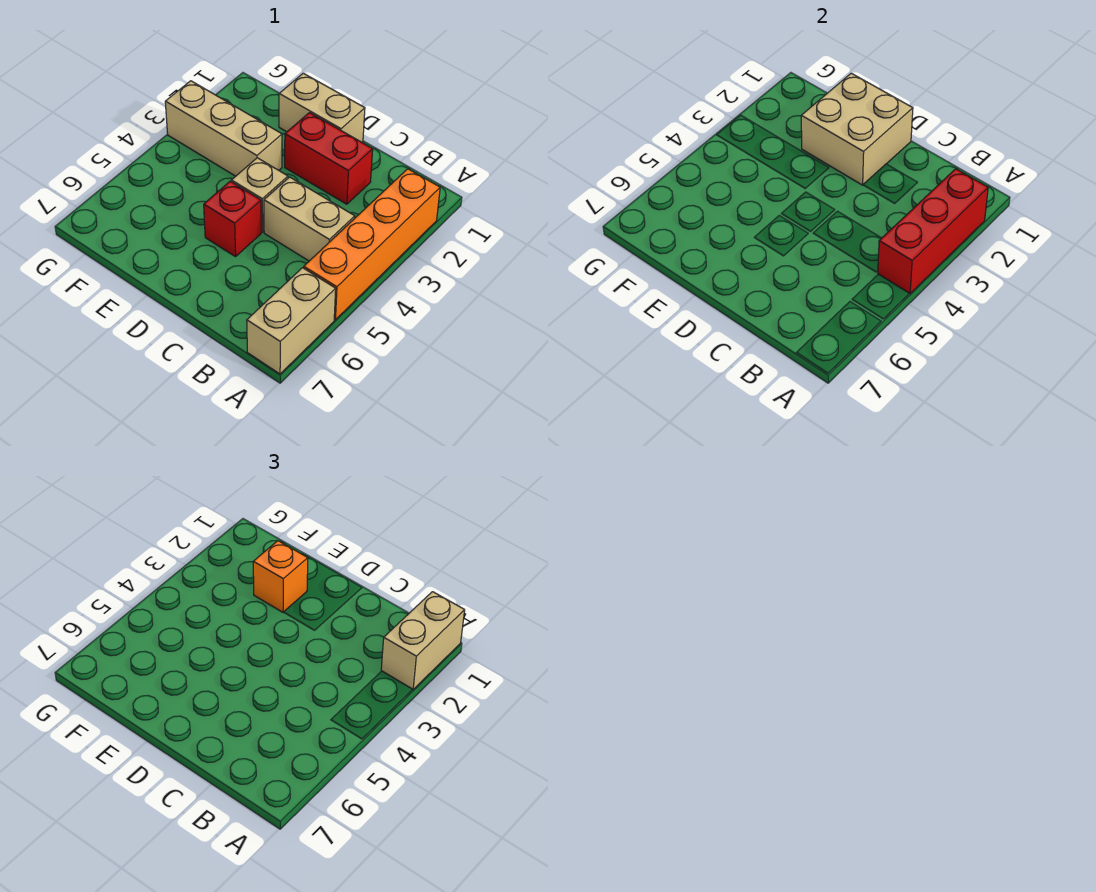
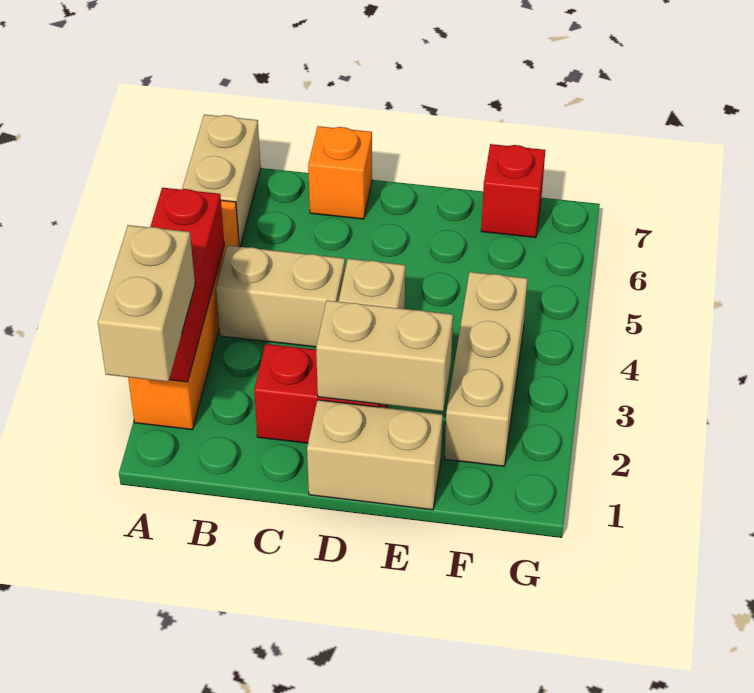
tan 2x2 brick [801,73,913,185] -> tan 1x2 brick [316,300,453,411]
red 1x1 brick [204,181,261,257] -> red 1x1 brick moved to [481,144,545,238]
orange 1x1 brick [253,541,308,612] -> orange 1x1 brick moved to [308,126,372,219]
tan 1x3 brick [165,81,282,176] -> tan 1x3 brick turned to [445,272,528,466]

